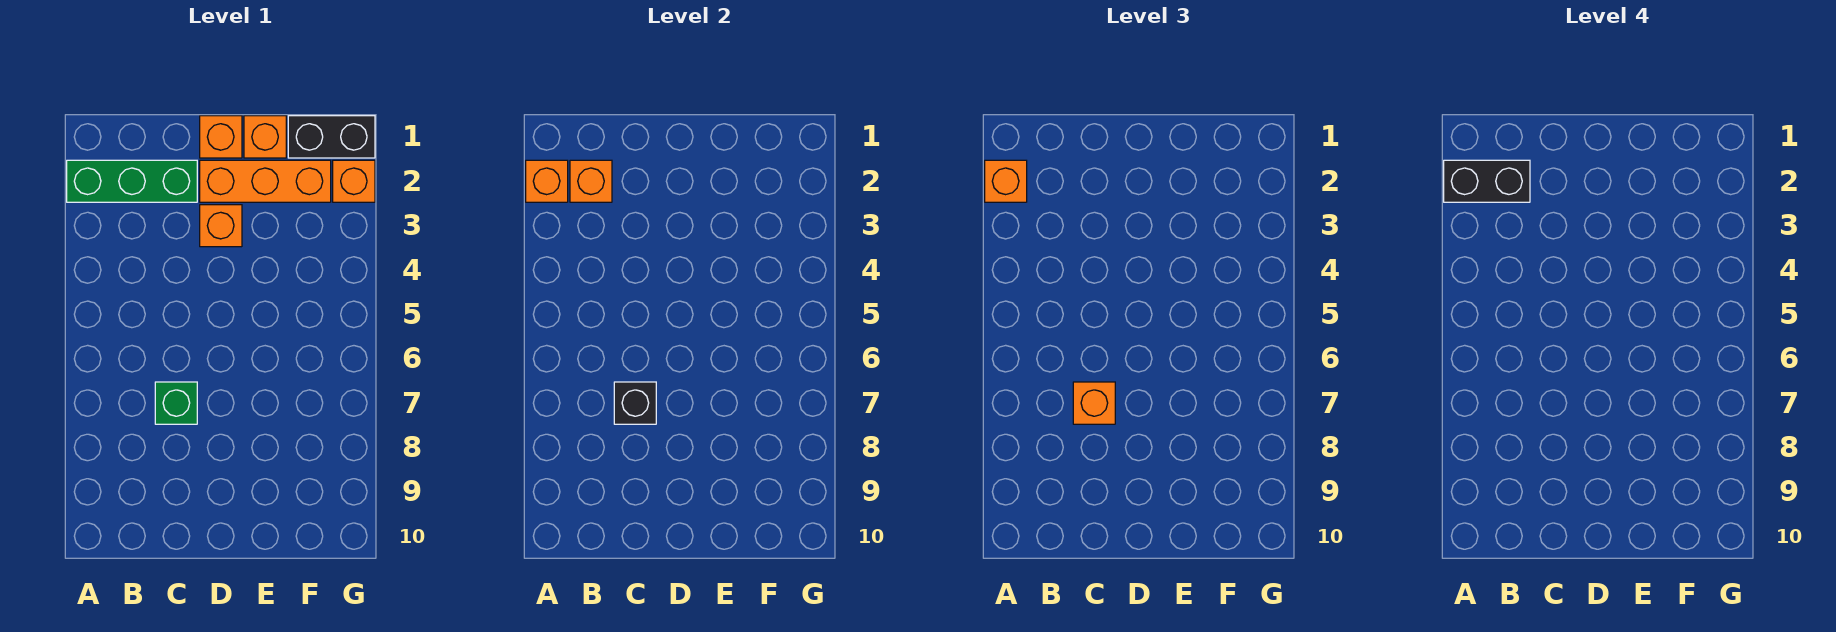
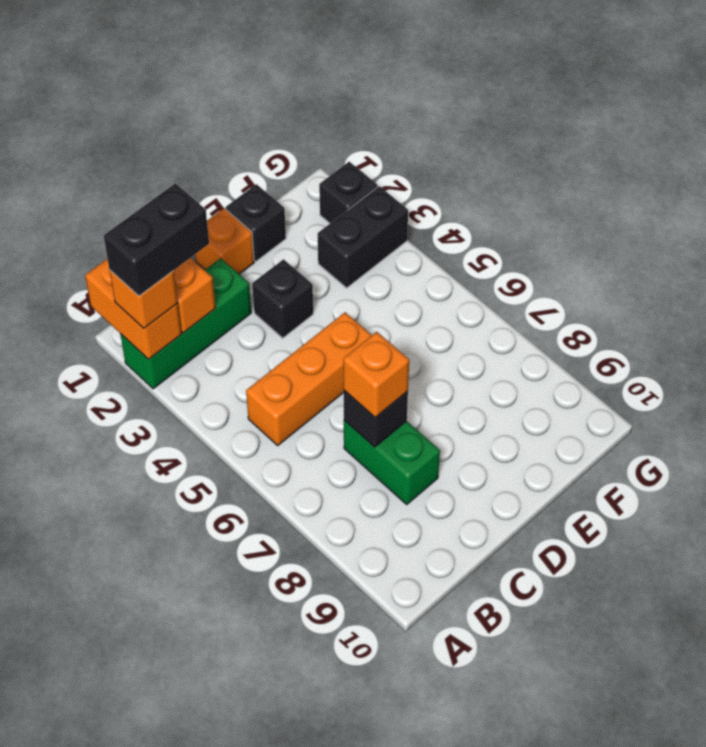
orange 1x1 brick [526,160,568,202] -> orange 1x2 brick [85,259,181,359]
green 1x1 brick [155,382,197,424] -> green 1x2 brick [344,420,440,504]
orange 1x3 brick [200,160,331,202] -> orange 1x3 brick moved to [246,312,372,445]
orange 1x1 brick [200,205,242,247] -> black 1x1 brick [252,259,313,338]
orange 1x1 brick [244,116,286,158] -> black 1x1 brick [226,184,286,261]
black 1x2 brick [288,116,375,158] -> black 1x2 brick moved to [318,186,408,288]
orange 1x1 brick [333,160,375,202] -> black 1x1 brick [319,162,378,223]

